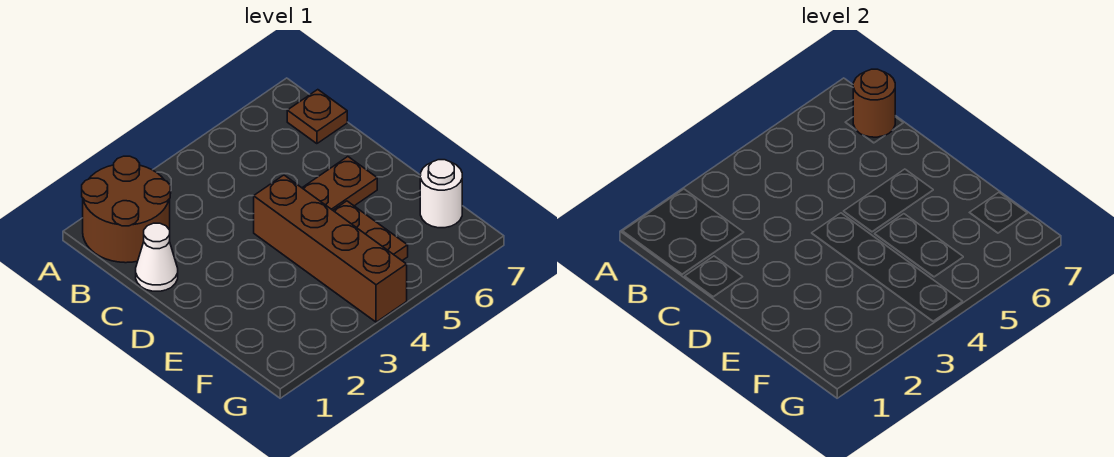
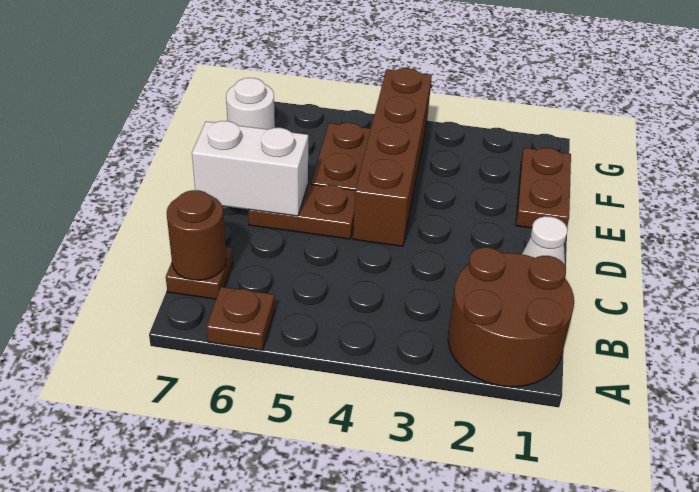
none -> brown 1x1 plate [206,287,275,350]
none -> white 1x2 brick [192,121,308,216]
none -> brown 1x2 plate [516,148,571,228]

